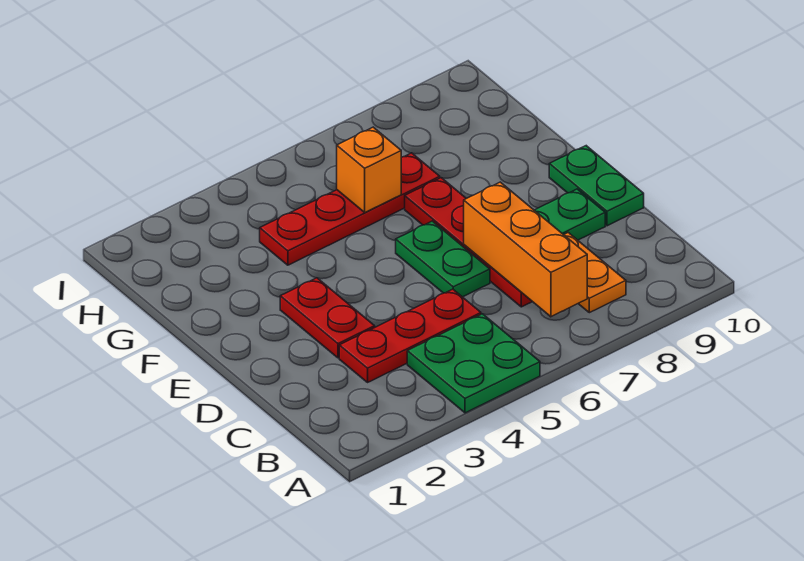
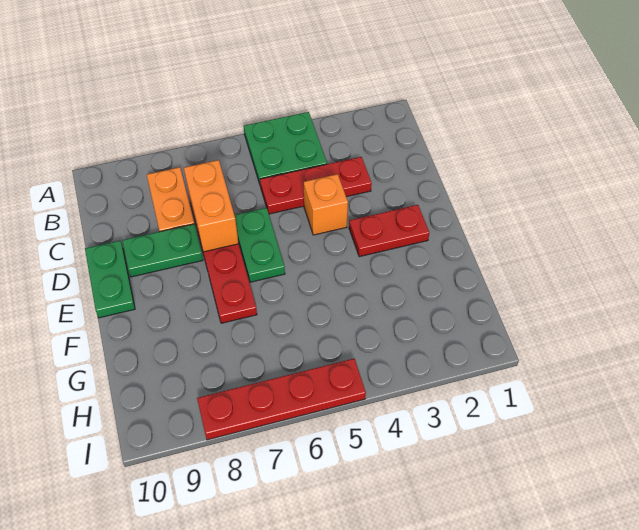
orange 1x3 brick [464,182,587,317] -> orange 1x2 brick [184,160,239,252]
red 1x2 plate [280,278,375,358] -> red 1x2 plate turned to [349,205,429,257]
red 1x4 plate [260,153,440,265] -> red 1x4 plate moved to [197,359,366,440]
orange 1x1 brick [337,127,401,212] -> orange 1x1 brick moved to [304,174,348,235]

